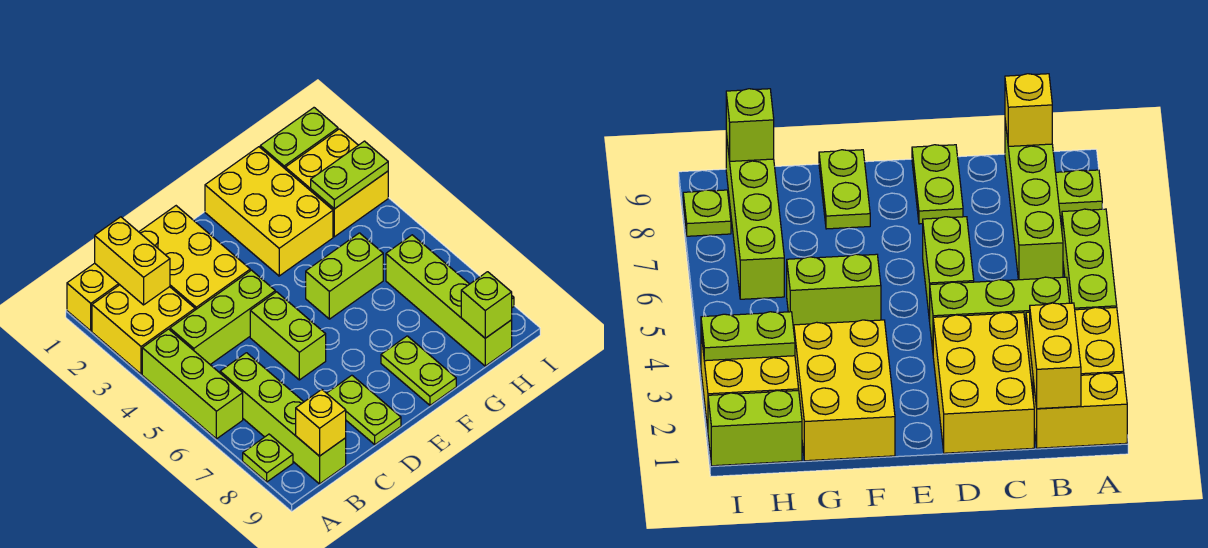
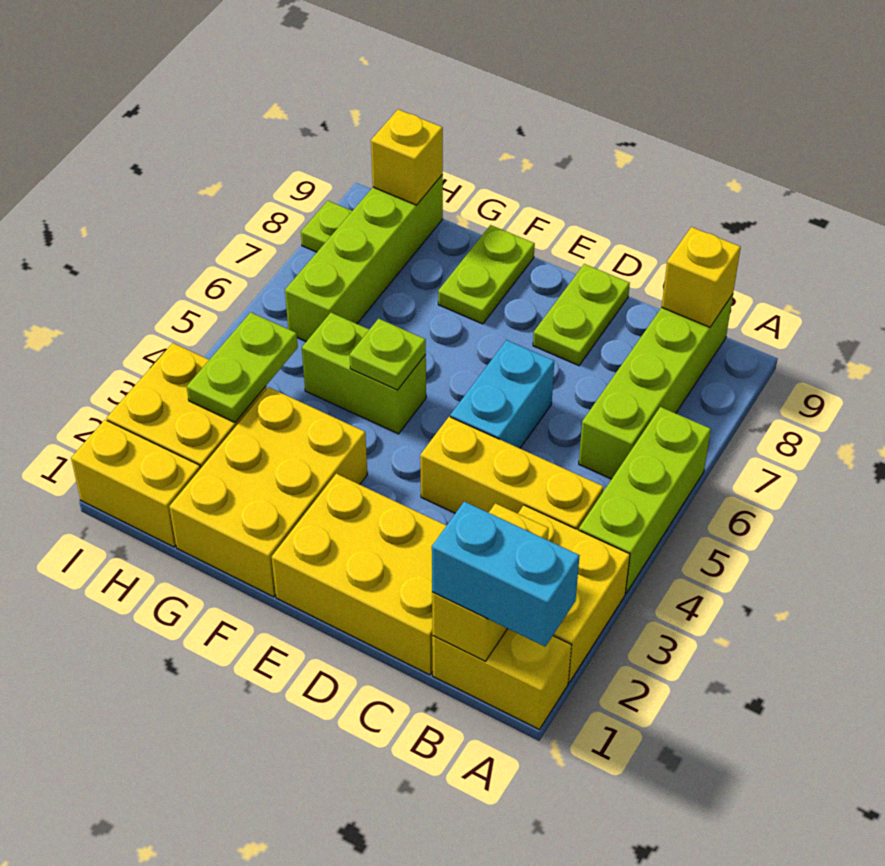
none -> cyan 1x2 brick [432,502,580,646]
lime 1x1 plate [243,434,293,482] -> lime 1x1 plate moved to [350,319,426,390]
lime 1x3 brick [170,270,275,364] -> yellow 1x3 brick [420,417,603,530]
yellow 2x3 brick [139,206,250,310] -> yellow 2x3 brick turned to [272,474,446,675]
lime 1x2 brick [250,292,326,380] -> cyan 1x2 brick [450,340,554,448]
lime 1x2 brick [260,108,338,168] -> yellow 1x2 brick [71,420,200,547]
lime 1x2 plate [311,141,388,209] -> lime 1x2 plate turned to [187,312,298,422]
lime 1x1 brick [461,272,512,338] -> yellow 1x1 brick [371,109,443,205]

